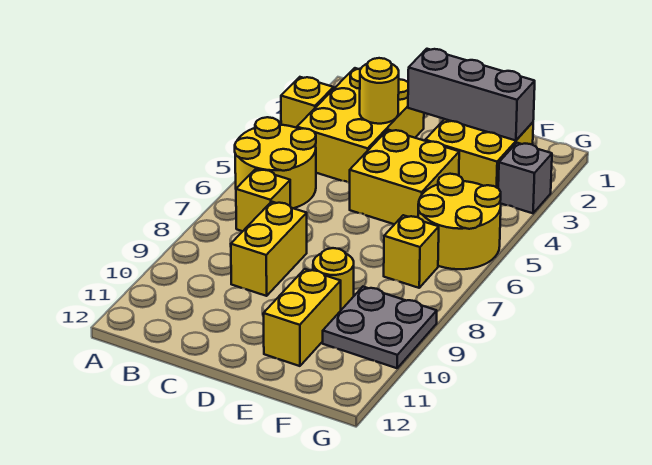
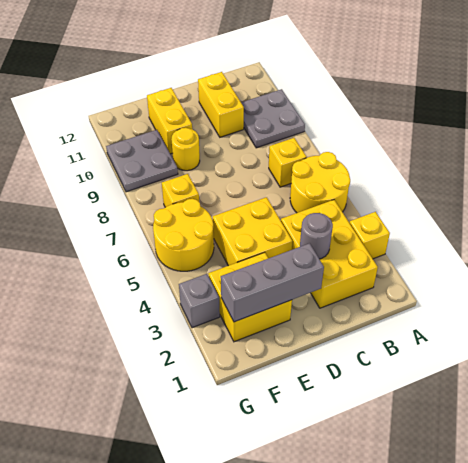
none -> grey 2x2 plate [241,89,305,148]
yellow 1x1 round brick [360,58,399,124] -> grey 1x1 round brick [300,213,333,259]
yellow 1x2 brick [231,202,307,296] -> yellow 1x2 brick moved to [198,72,244,137]

